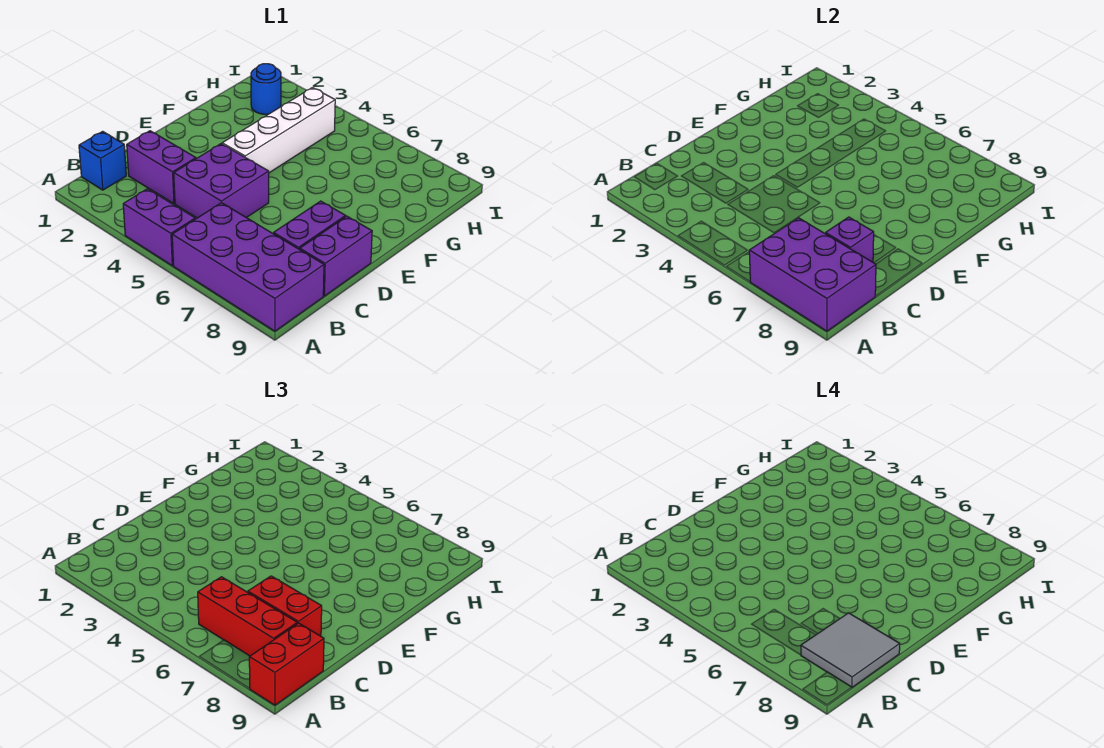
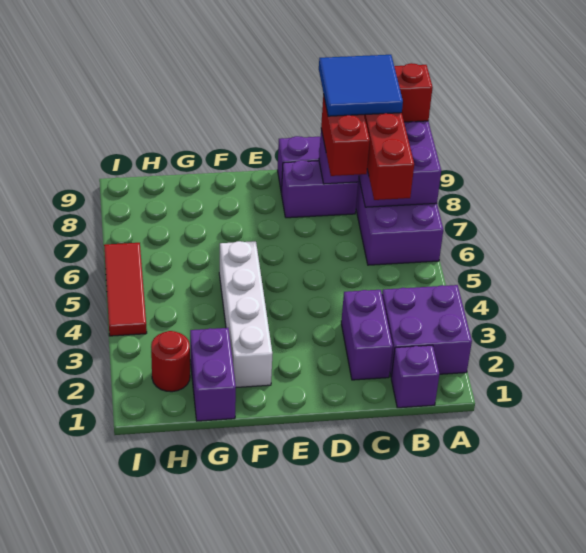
purple 1x2 brick [123,189,195,266] -> purple 1x2 brick moved to [190,328,236,421]
blue 1x1 brick [79,131,126,190] -> purple 1x1 brick [391,345,439,408]
grey 2x2 tile [801,613,900,687] -> blue 2x2 tile [319,55,403,116]
purple 2x2 brick [174,144,269,218] -> purple 2x2 brick moved to [382,285,472,377]
white 1x4 brick [222,88,335,173] -> white 1x4 brick turned to [219,241,272,387]
blue 1x1 round brick [251,64,281,114] -> red 1x1 round brick [151,331,190,392]
none -> red 1x3 tile [104,243,147,336]

